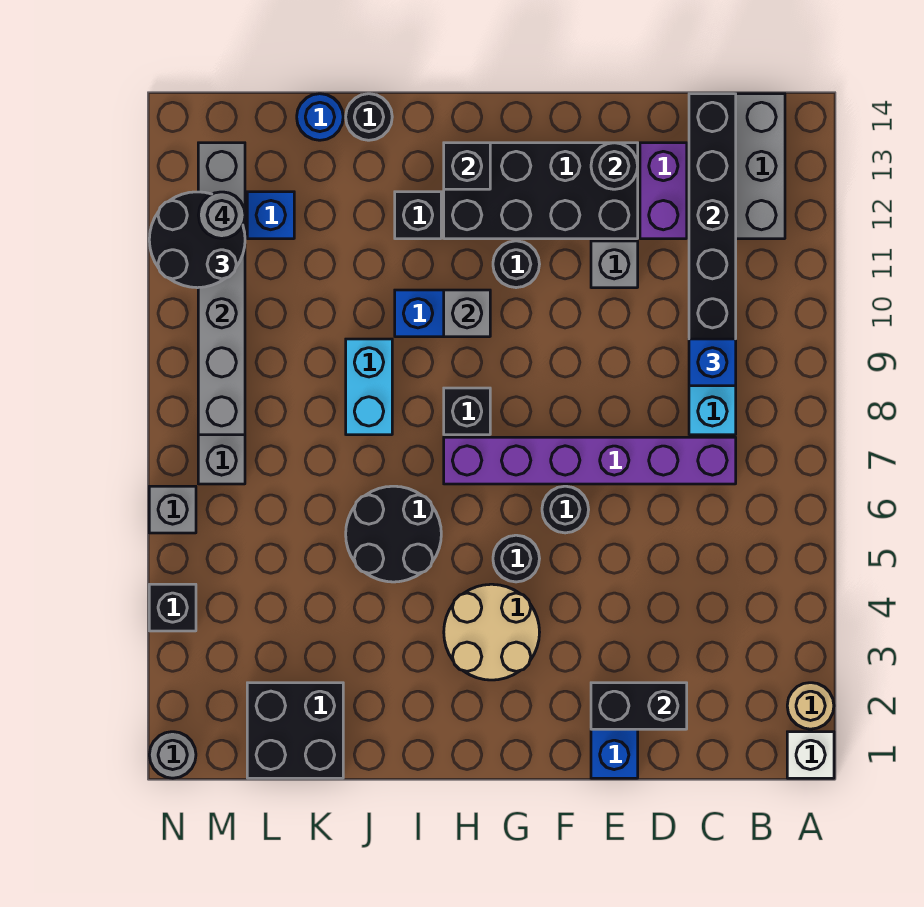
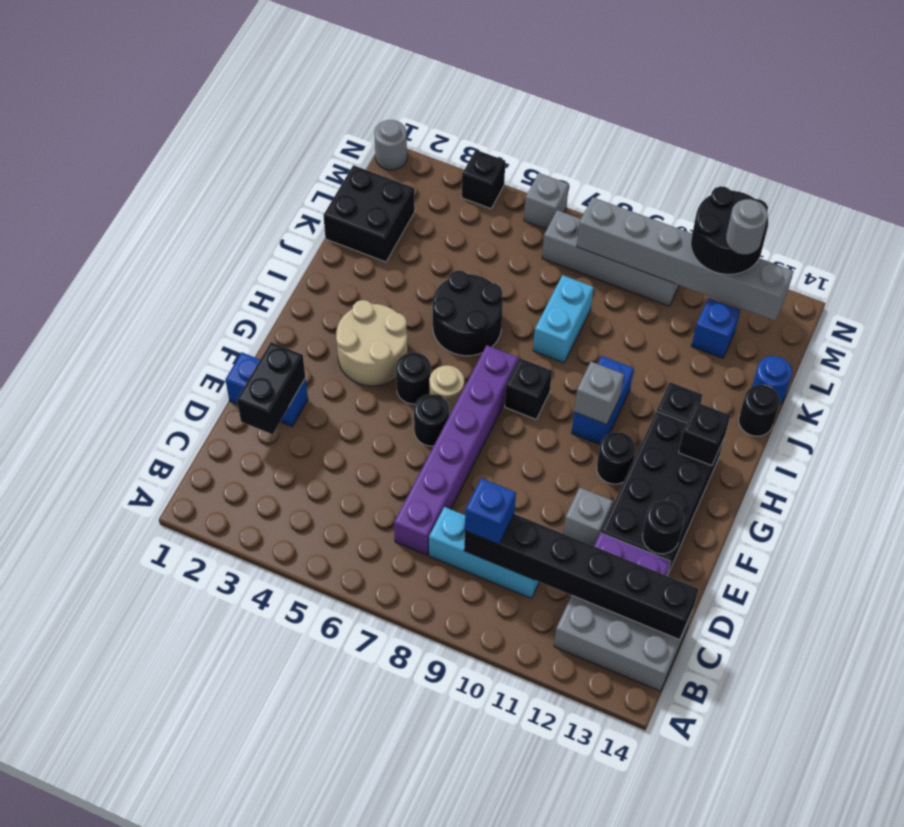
white 1x1 brick [787,732,834,778] -> none
tan 1x1 round brick [787,683,834,729] -> tan 1x1 round brick moved to [429,365,464,416]
cyan 1x2 brick [346,339,392,435] -> cyan 1x2 brick turned to [533,275,594,363]

